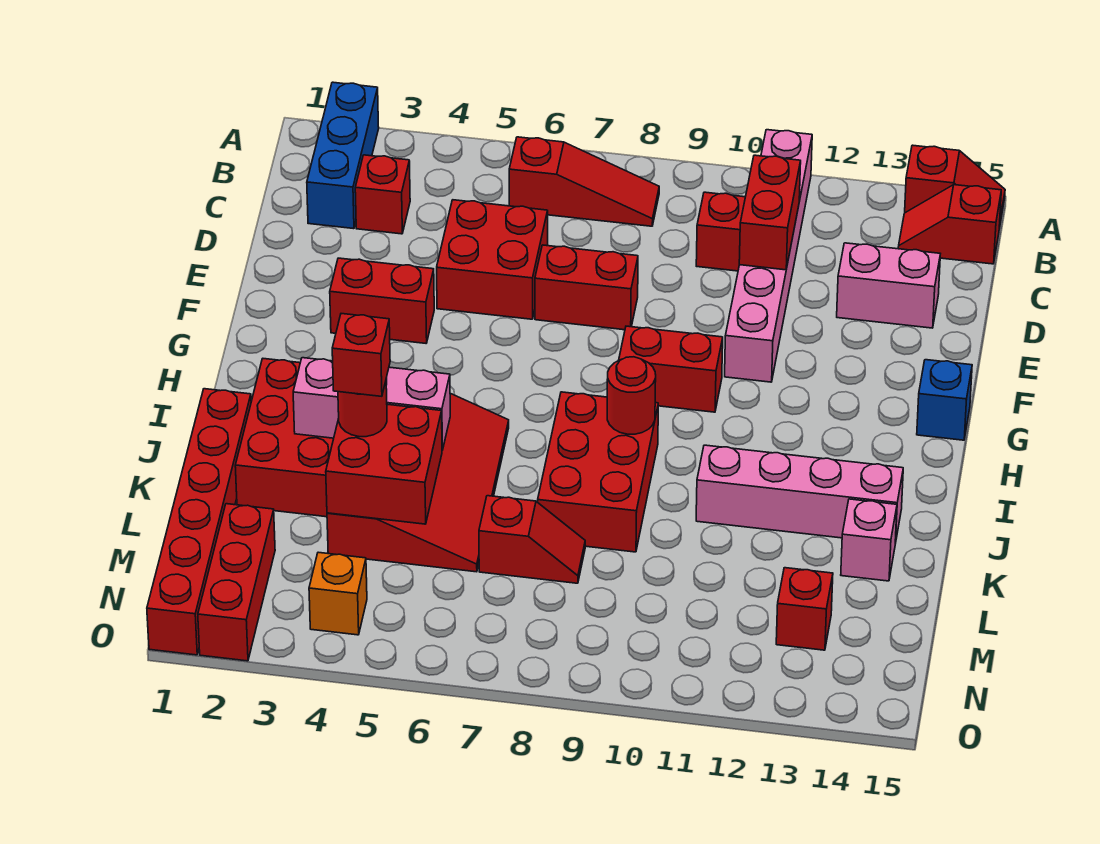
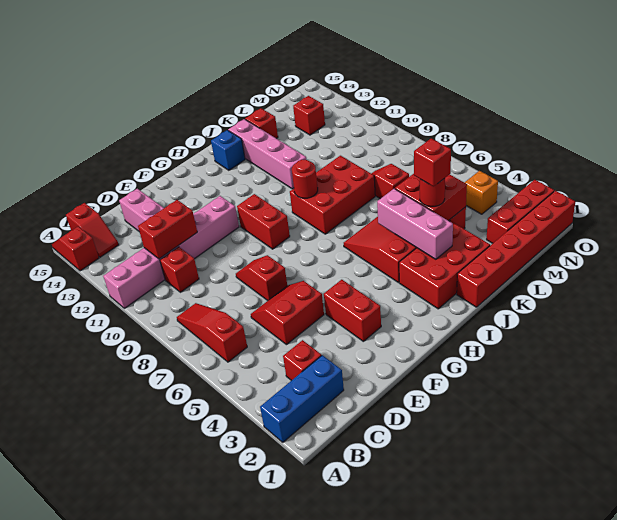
red 2x2 brick [437,200,548,319] -> red 2x2 slope [251,281,324,345]
red 1x2 brick [535,245,638,330] -> red 1x2 slope [236,255,287,301]
blue 1x1 brick [917,360,972,440] -> blue 1x1 brick moved to [211,130,245,170]
pink 1x1 brick [841,499,897,581] -> red 1x1 brick [245,108,278,139]

